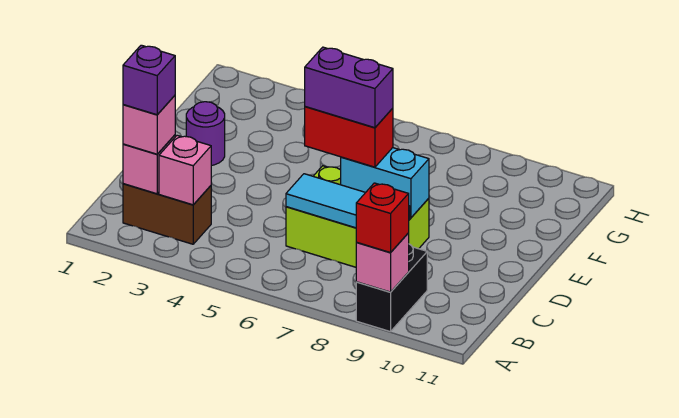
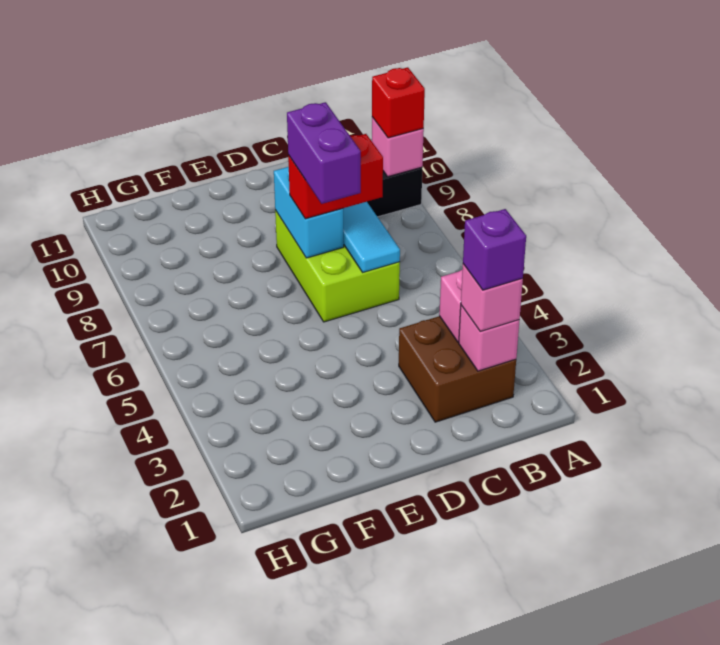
brown 1x2 brick [123,184,211,244] -> brown 2x2 brick [399,316,516,422]
red 1x2 brick [305,107,393,167] -> red 1x2 brick turned to [288,134,383,219]
purple 1x1 round brick [186,102,225,166] -> none

